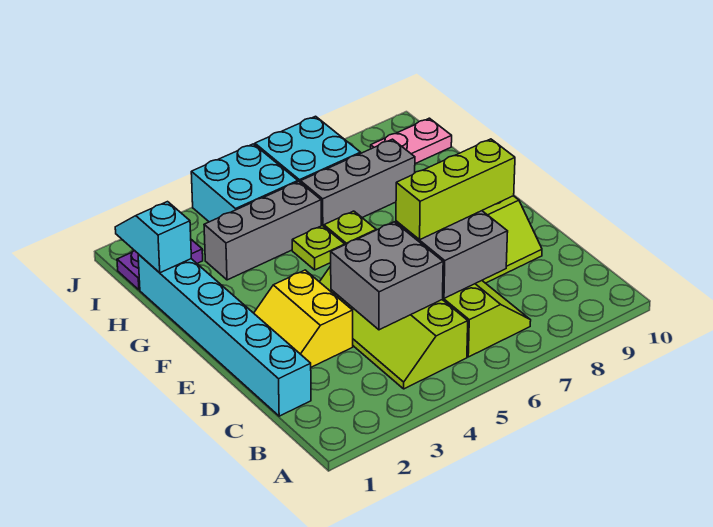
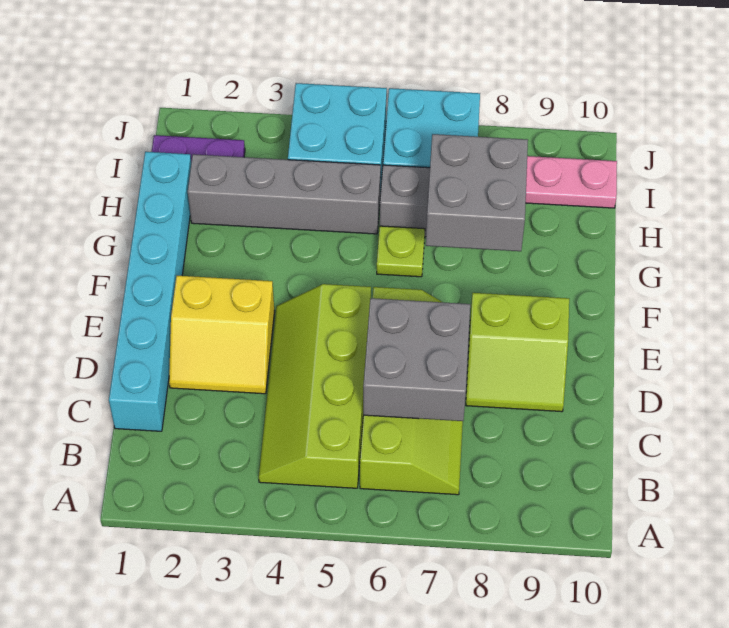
grey 2x2 brick [331,222,443,330] -> grey 2x2 brick moved to [426,134,528,251]
yellow 2x2 slope [254,270,353,367] -> yellow 2x2 slope turned to [169,276,274,394]
lime 1x3 brick [396,139,515,240] -> none
lime 1x1 plate [292,226,345,270] -> none
cyan 1x2 slope [115,202,191,273] -> none
grey 1x3 brick [204,182,321,280] -> grey 1x4 brick [188,154,381,234]

